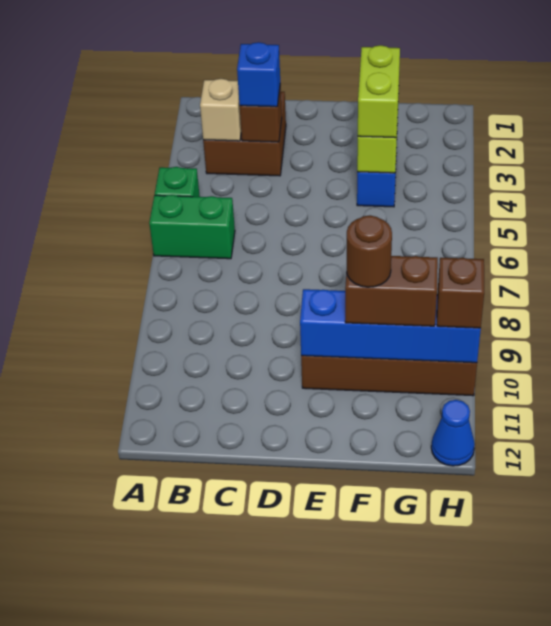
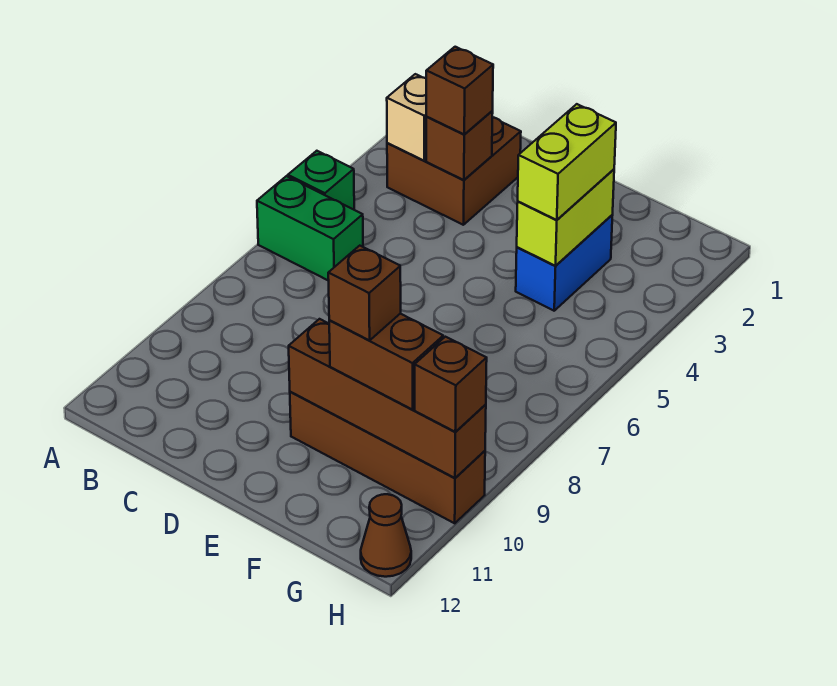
blue 1x1 brick [237,42,280,107] -> brown 1x1 brick [426,47,493,135]
blue 1x4 brick [300,289,481,363] -> brown 1x4 brick [289,319,486,478]
brown 1x1 round brick [347,215,392,287] -> brown 1x1 brick [328,246,401,340]
blue 1x1 cone [431,400,475,466] -> brown 1x1 cone [361,494,411,577]

